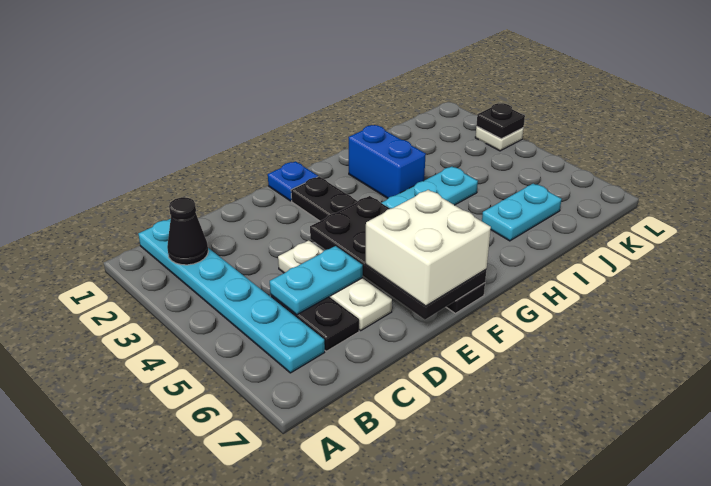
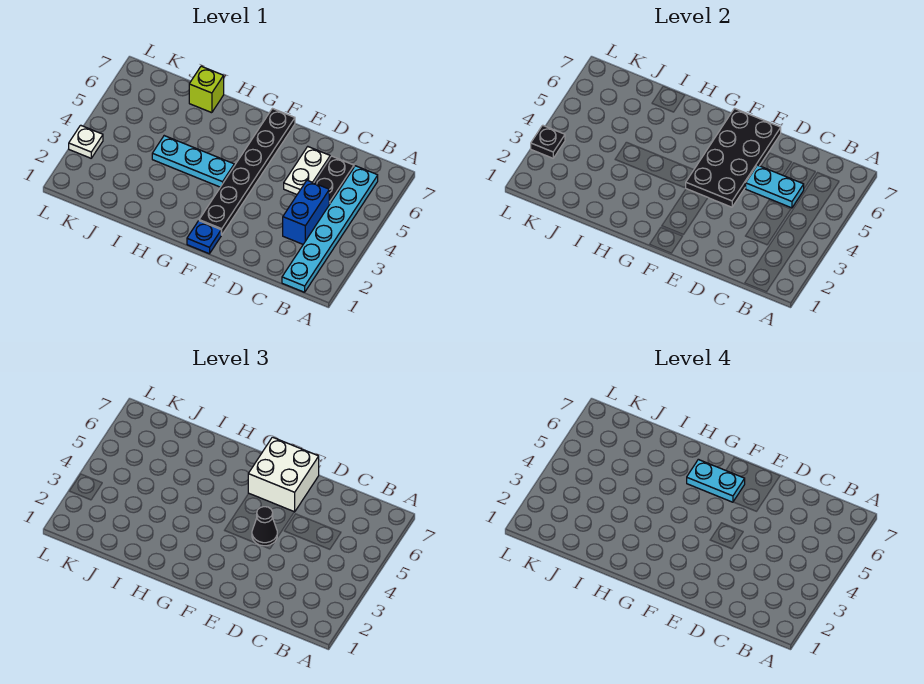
black 1x1 cone [167,197,208,265] -> black 1x1 cone moved to [252,507,277,546]
white 1x3 plate [278,240,392,331] -> white 1x2 plate [284,147,330,194]
blue 1x2 brick [349,125,426,198] -> blue 1x2 brick moved to [283,180,329,244]
cyan 1x2 plate [482,184,562,241] -> cyan 1x2 plate moved to [687,459,745,502]
none -> lime 1x1 brick [189,66,224,113]

